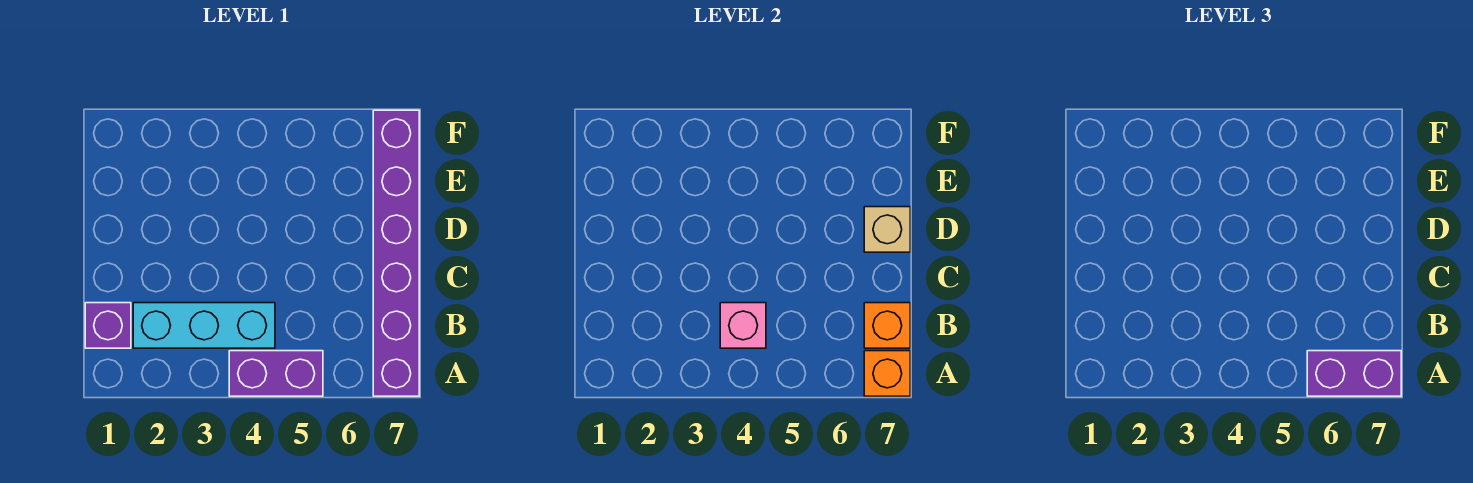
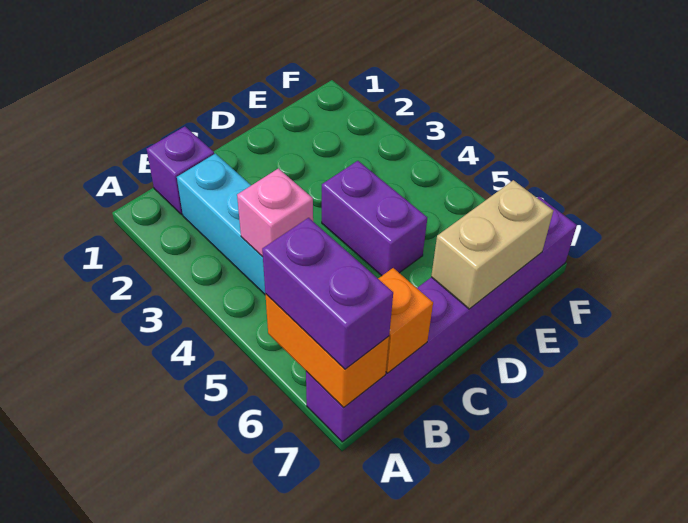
purple 1x2 brick [229,351,323,396] -> purple 1x2 brick moved to [322,161,427,276]
orange 1x1 brick [864,351,910,396] -> orange 1x2 brick [265,294,389,408]
tan 1x1 brick [864,207,910,252] -> tan 1x2 brick [431,180,553,309]

